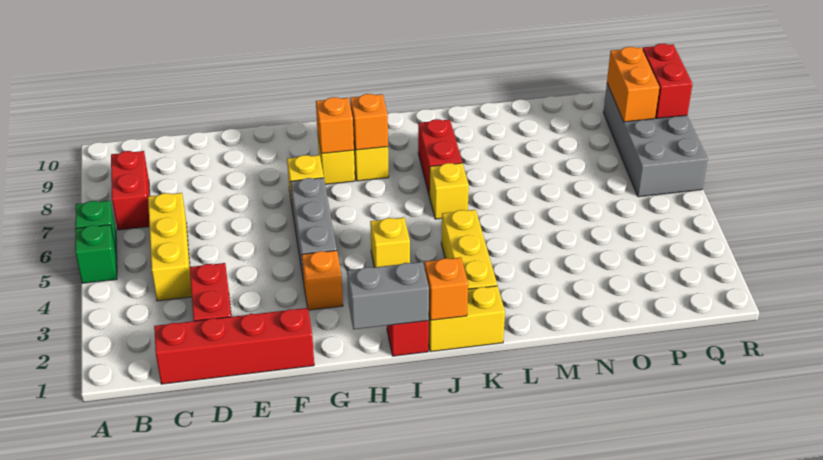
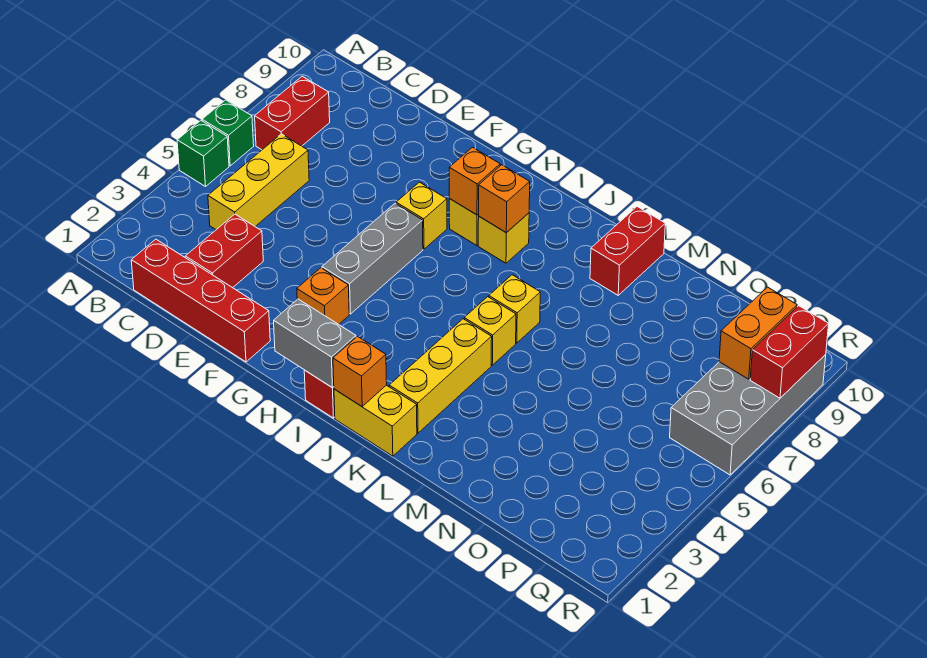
yellow 1x1 brick [370,217,410,267] -> yellow 1x1 brick moved to [464,297,516,365]
red 1x2 brick [418,119,462,194] -> red 1x2 brick moved to [590,207,665,295]

